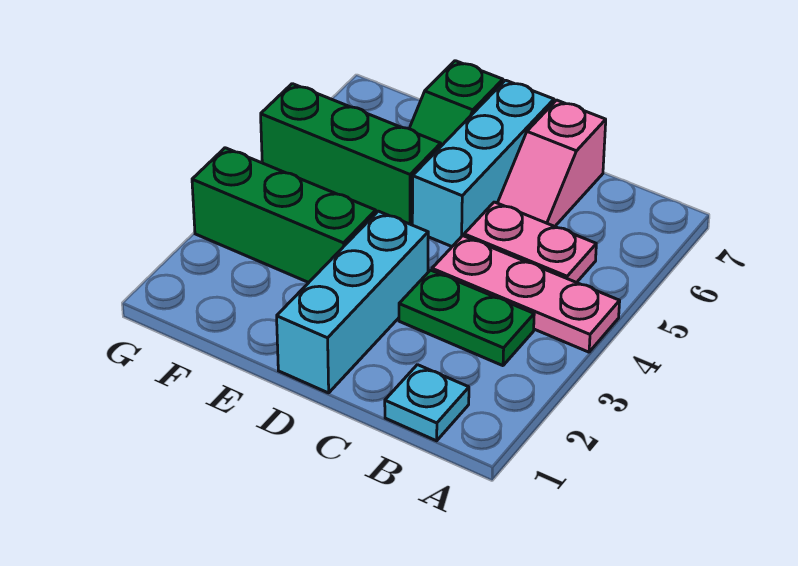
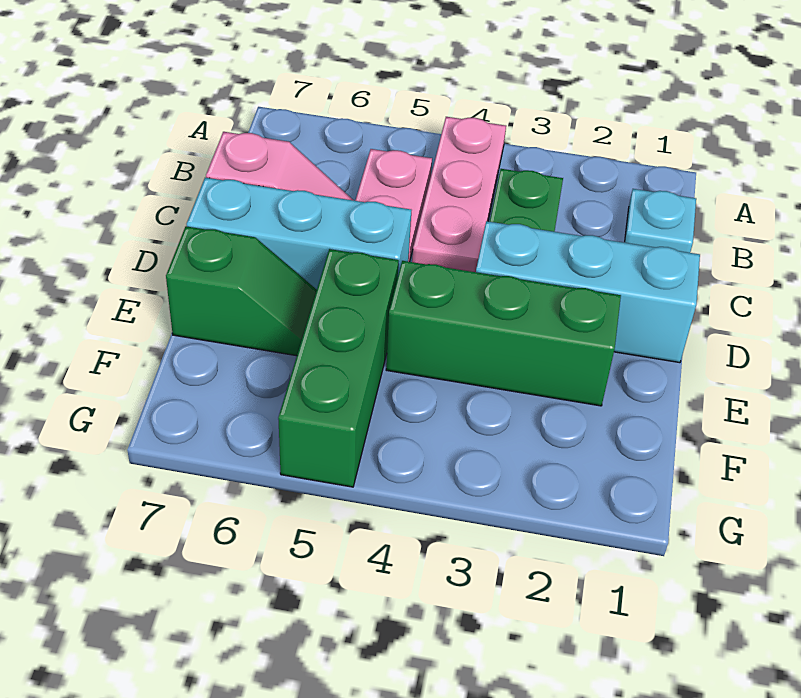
green 1x3 brick [192,148,376,283] -> green 1x3 brick turned to [386,261,621,406]

